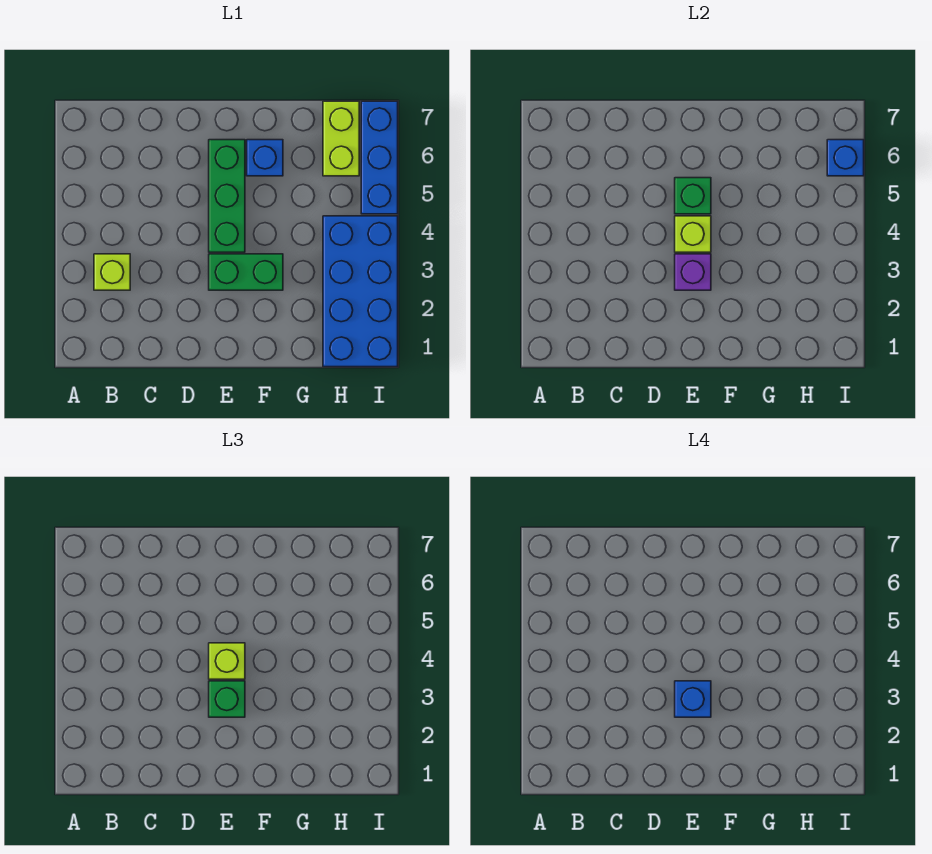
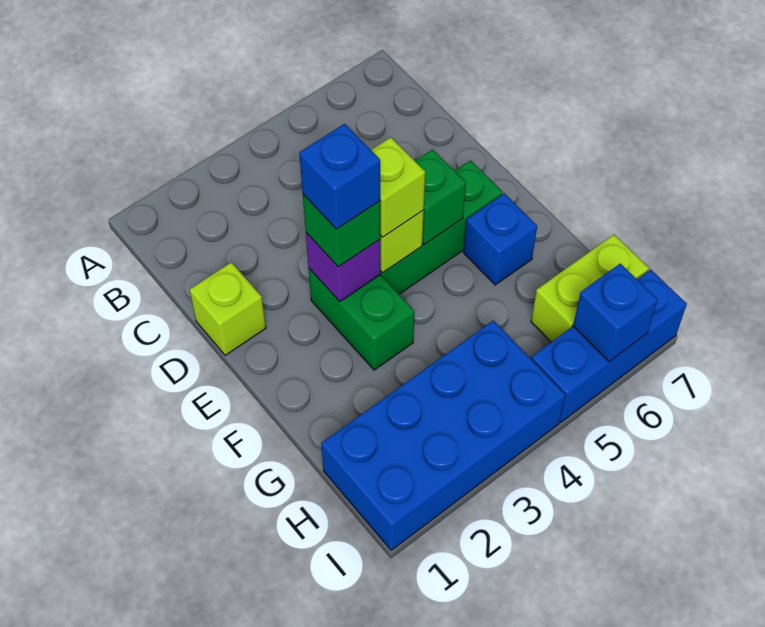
lime 1x1 brick [94,254,130,290] -> lime 1x1 brick moved to [190,262,266,355]

